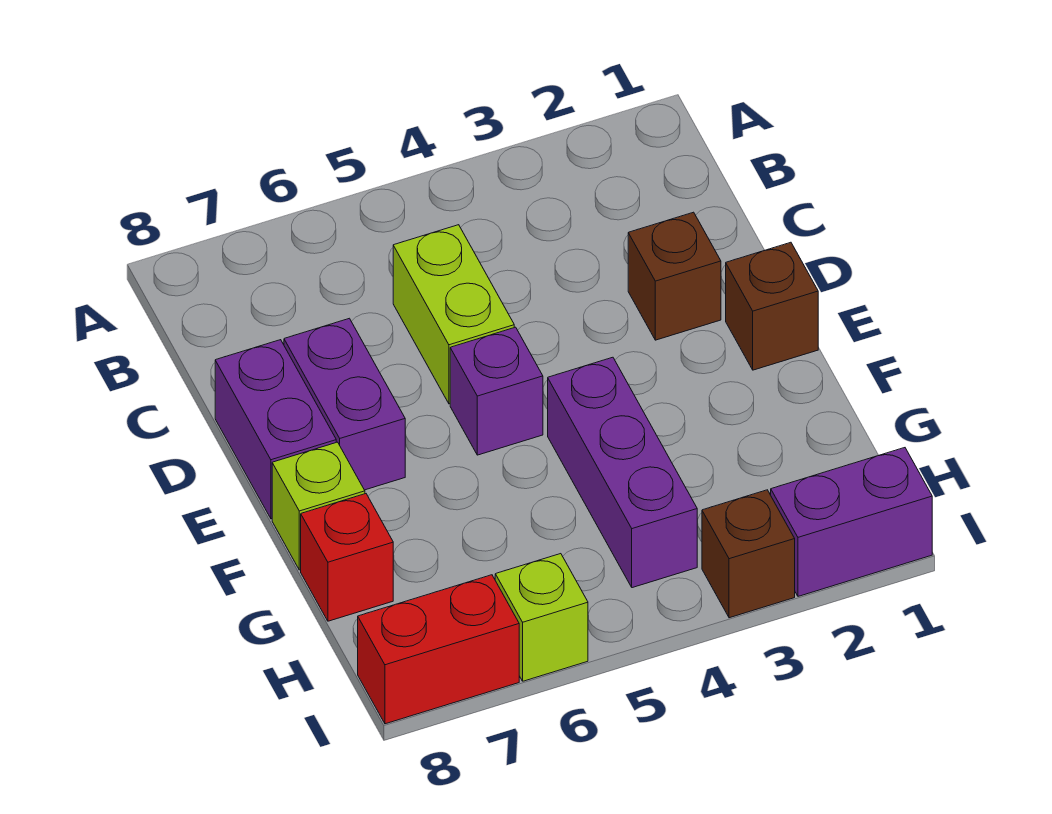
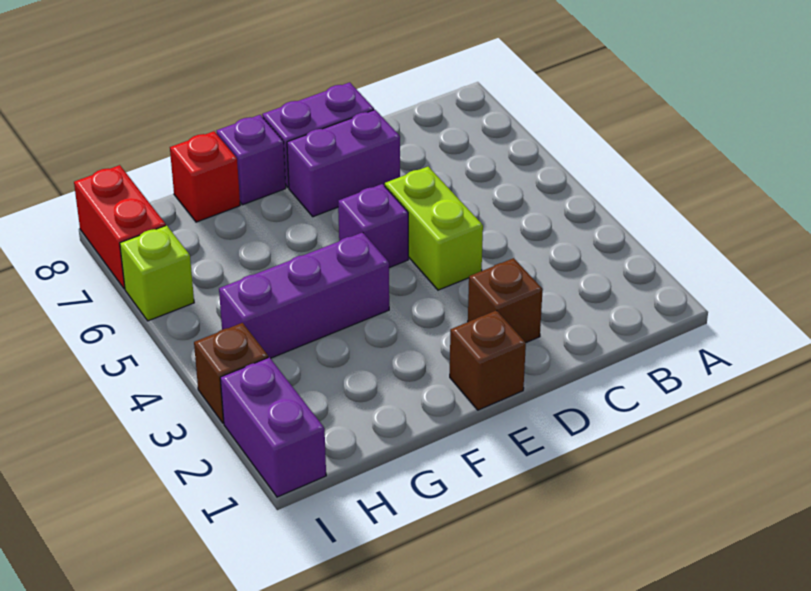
lime 1x2 brick [393,225,514,404] -> lime 1x2 brick turned to [385,167,483,290]
lime 1x1 brick [272,442,365,570] -> purple 1x1 brick [217,115,286,205]

